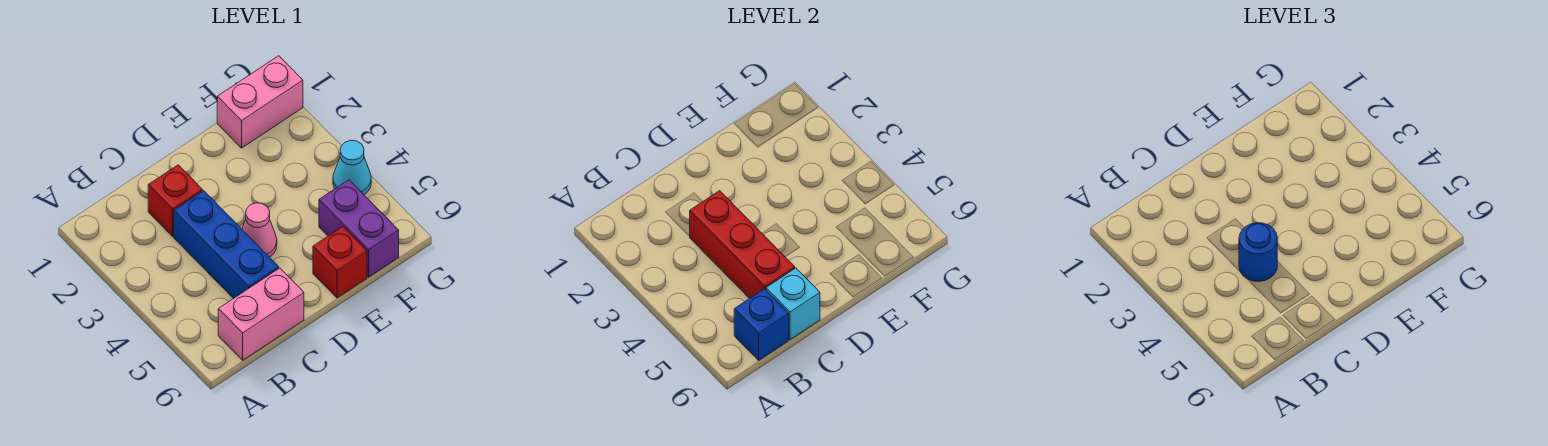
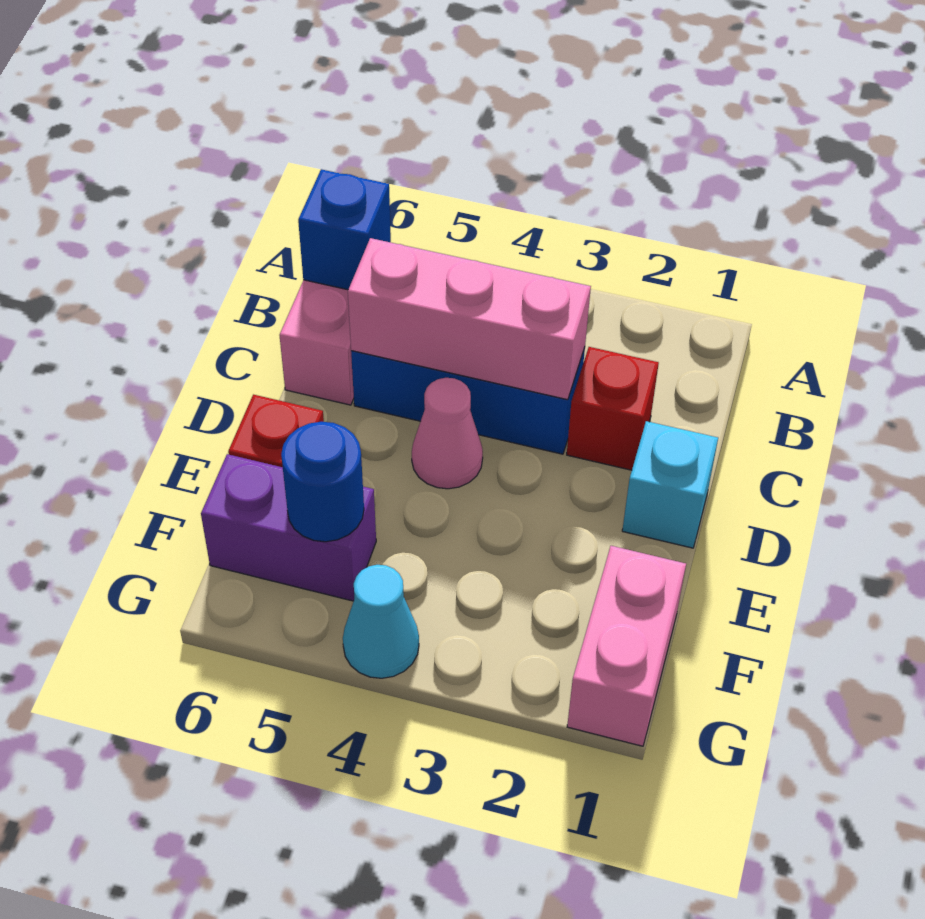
red 1x3 brick [690,191,795,299] -> pink 1x3 brick [348,238,591,400]
blue 1x1 round brick [1239,223,1277,282] -> blue 1x1 round brick moved to [281,422,364,542]
cyan 1x1 brick [766,268,820,340] -> cyan 1x1 brick moved to [622,421,718,548]

